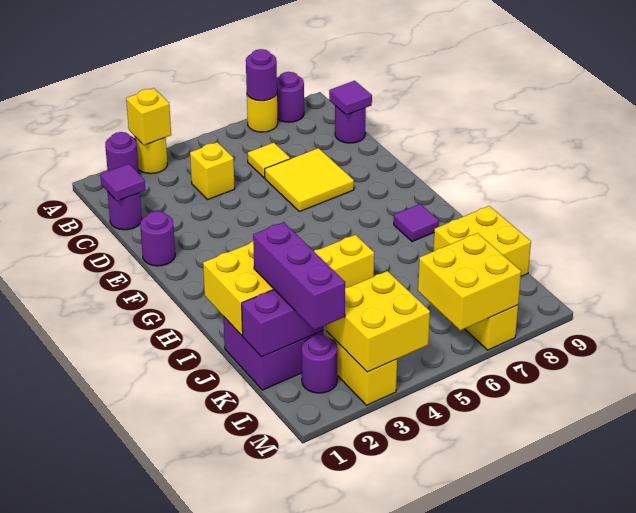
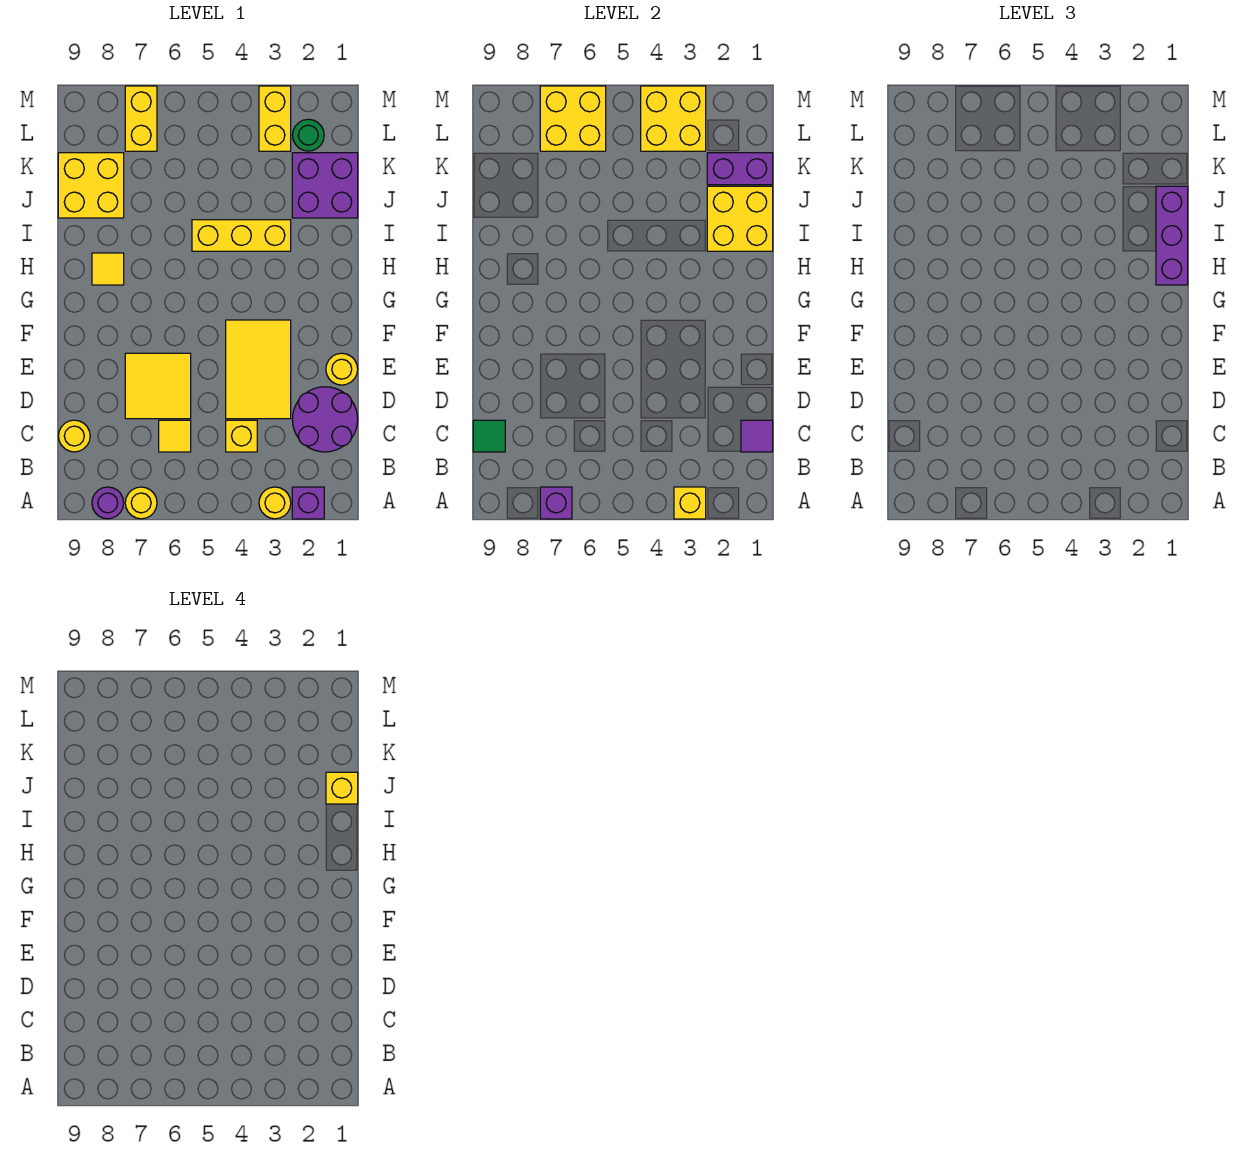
purple 1x1 round brick [105,132,139,173] -> purple 1x1 brick [292,487,324,519]
purple 1x1 round brick [246,49,277,101] -> purple 1x1 brick [540,487,572,519]
purple 1x1 round brick [107,191,142,230] -> purple 2x2 round brick [292,387,358,452]
purple 1x1 round brick [335,106,366,143] -> yellow 1x1 round brick [59,420,90,452]
purple 1x1 tile [329,81,372,115] -> green 1x1 tile [473,420,505,452]
none -> yellow 2x3 tile [226,320,291,419]
purple 1x1 round brick [140,211,175,266] -> yellow 1x1 round brick [326,353,358,385]
purple 1x1 tile [394,204,439,242] -> yellow 1x1 tile [92,253,124,285]
none -> yellow 1x1 brick [326,772,358,804]
purple 1x3 brick [253,222,345,330] -> purple 1x3 brick moved to [1156,186,1188,285]
purple 1x1 round brick [301,335,337,393] -> green 1x1 round brick [292,119,324,151]

